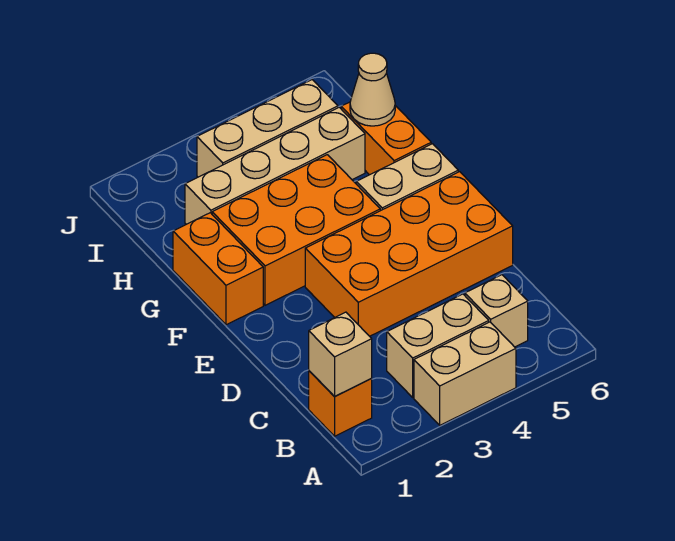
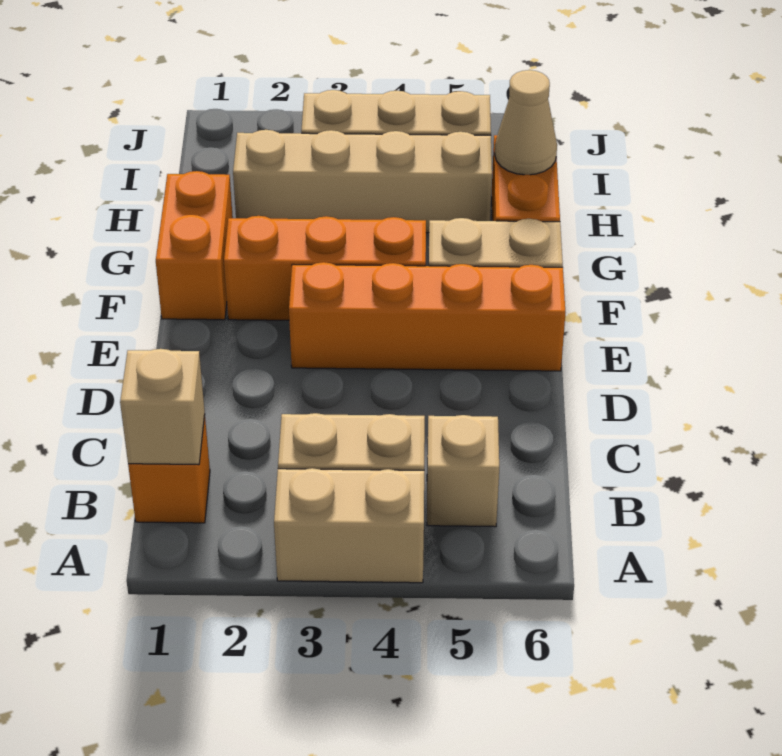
orange 2x4 brick [305,172,513,336] -> orange 1x4 brick [289,262,565,371]
orange 2x3 brick [212,155,380,305] -> orange 1x3 brick [224,216,426,320]

